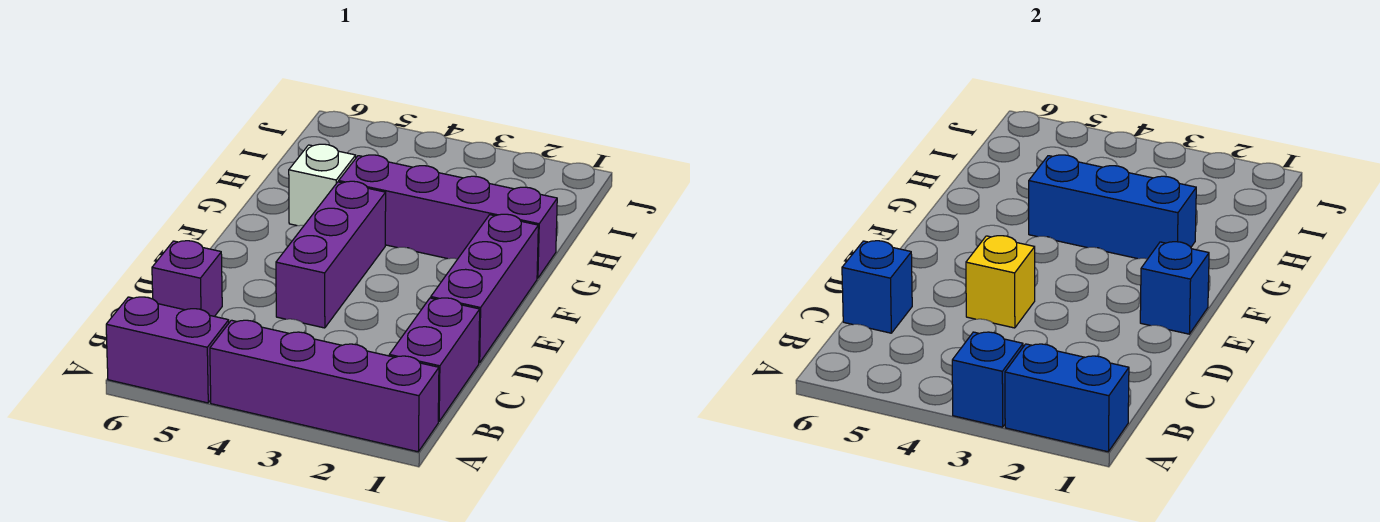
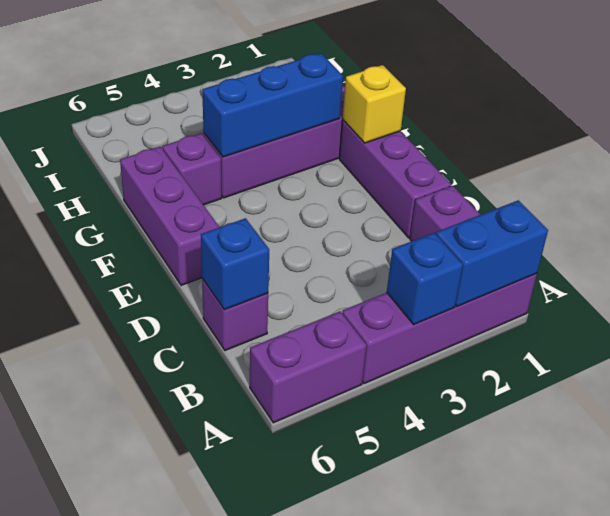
purple 1x3 brick [276,181,386,328] -> purple 1x3 brick moved to [120,147,219,285]
yellow 1x1 brick [966,236,1035,328] -> yellow 1x1 brick moved to [343,65,406,143]
blue 1x1 brick [1140,242,1209,334] -> none
white 1x1 brick [289,144,356,226] -> purple 1x1 brick [162,133,222,205]

